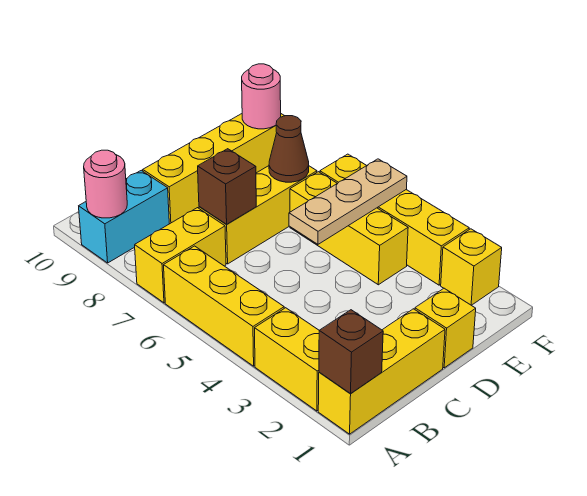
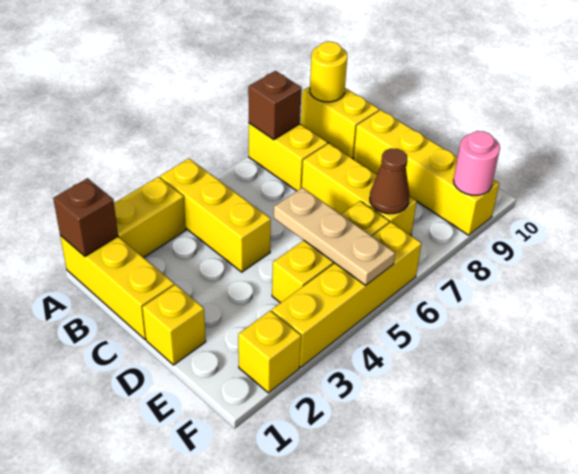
yellow 1x3 brick [164,246,284,366] -> yellow 1x3 brick turned to [160,159,271,272]
cyan 1x2 brick [79,170,169,263] -> yellow 1x2 brick [301,87,379,158]
pink 1x1 round brick [84,150,127,218] -> yellow 1x1 round brick [310,42,347,102]
brown 1x1 brick [198,149,256,224] -> brown 1x1 brick moved to [248,71,302,140]

